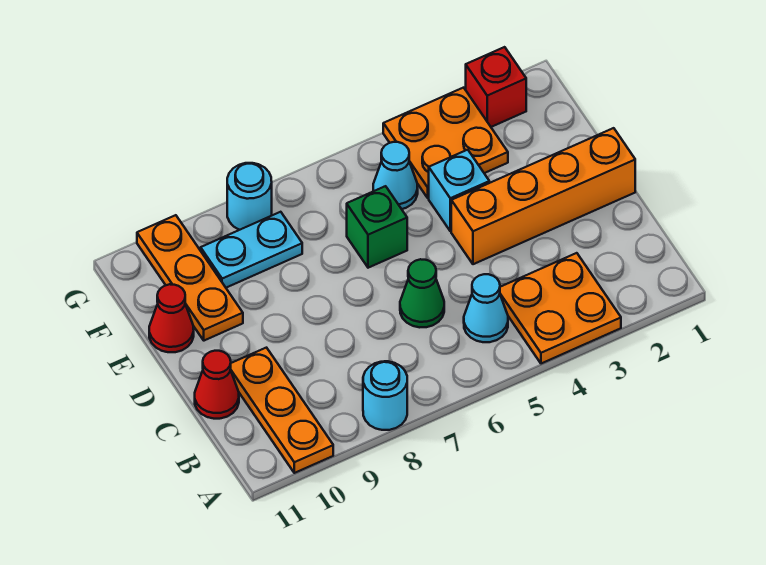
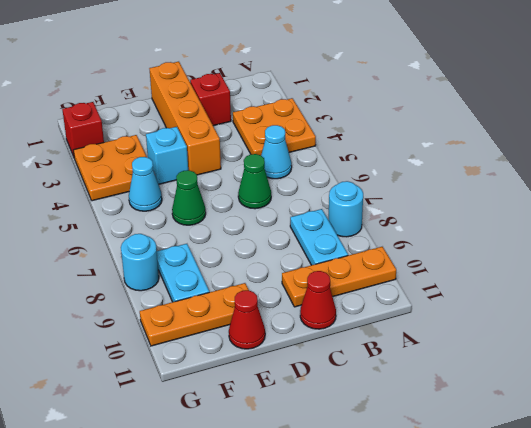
none -> cyan 1x2 plate [290,209,348,265]
none -> red 1x1 brick [190,73,231,126]
green 1x1 brick [347,186,407,268] -> green 1x1 cone [172,170,206,225]

